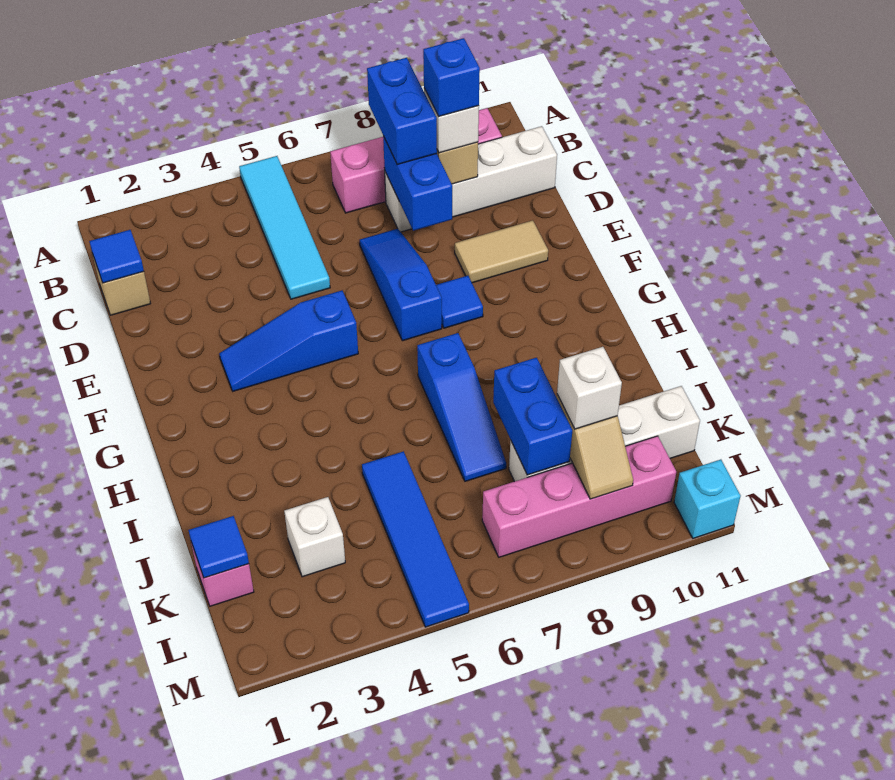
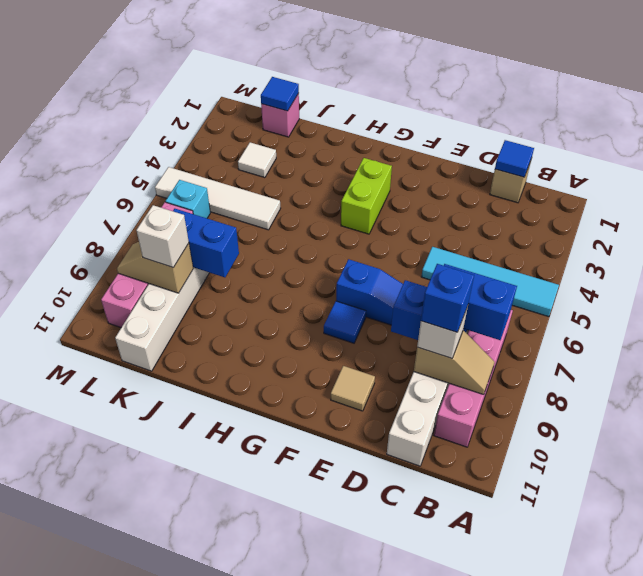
tan 1x2 tile [455,220,548,283] -> tan 1x1 tile [331,366,375,411]
blue 1x3 slope [219,291,358,391] -> none
none -> lime 1x2 brick [341,158,392,234]
blue 1x3 slope [417,333,506,481] -> none
blue 1x4 tile [362,451,469,627] -> white 1x4 tile [155,167,281,230]
white 1x1 brick [284,497,345,577] -> white 1x1 tile [238,142,276,178]
cyan 1x1 brick [674,460,741,538] -> cyan 1x1 brick moved to [165,180,210,218]

